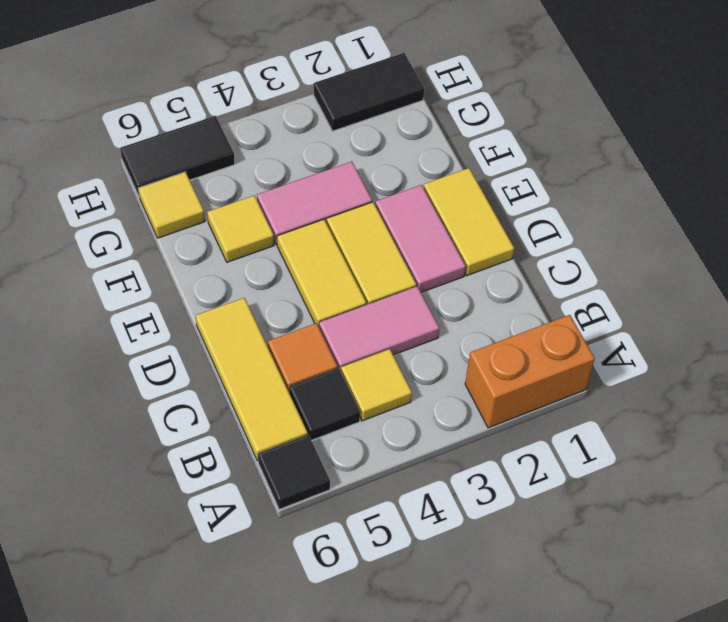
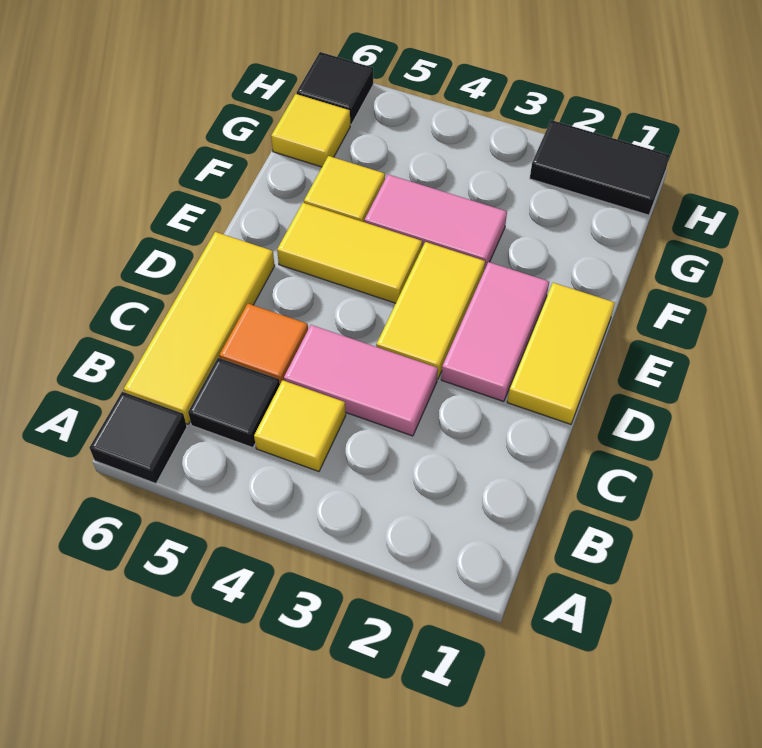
orange 1x2 brick [465,315,595,428] -> none
yellow 1x2 tile [277,219,366,327] -> yellow 1x2 tile turned to [277,203,422,303]
black 1x2 tile [120,116,235,197] -> black 1x1 tile [297,52,373,125]

